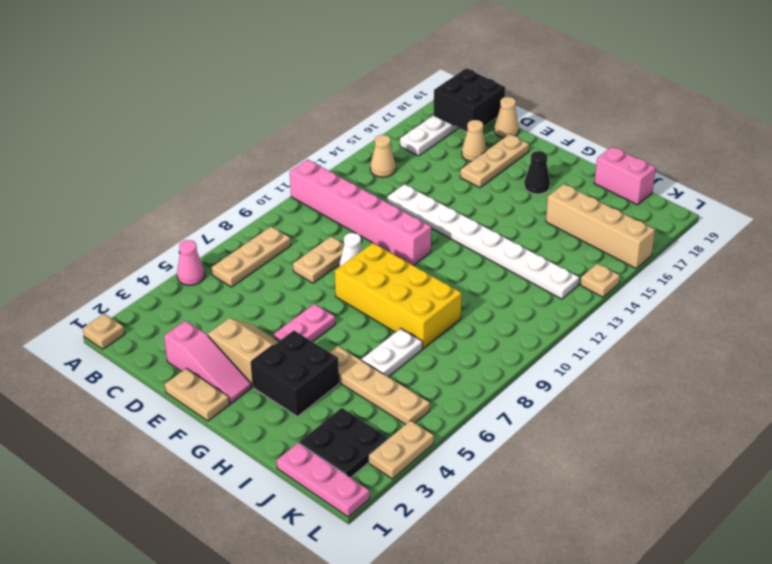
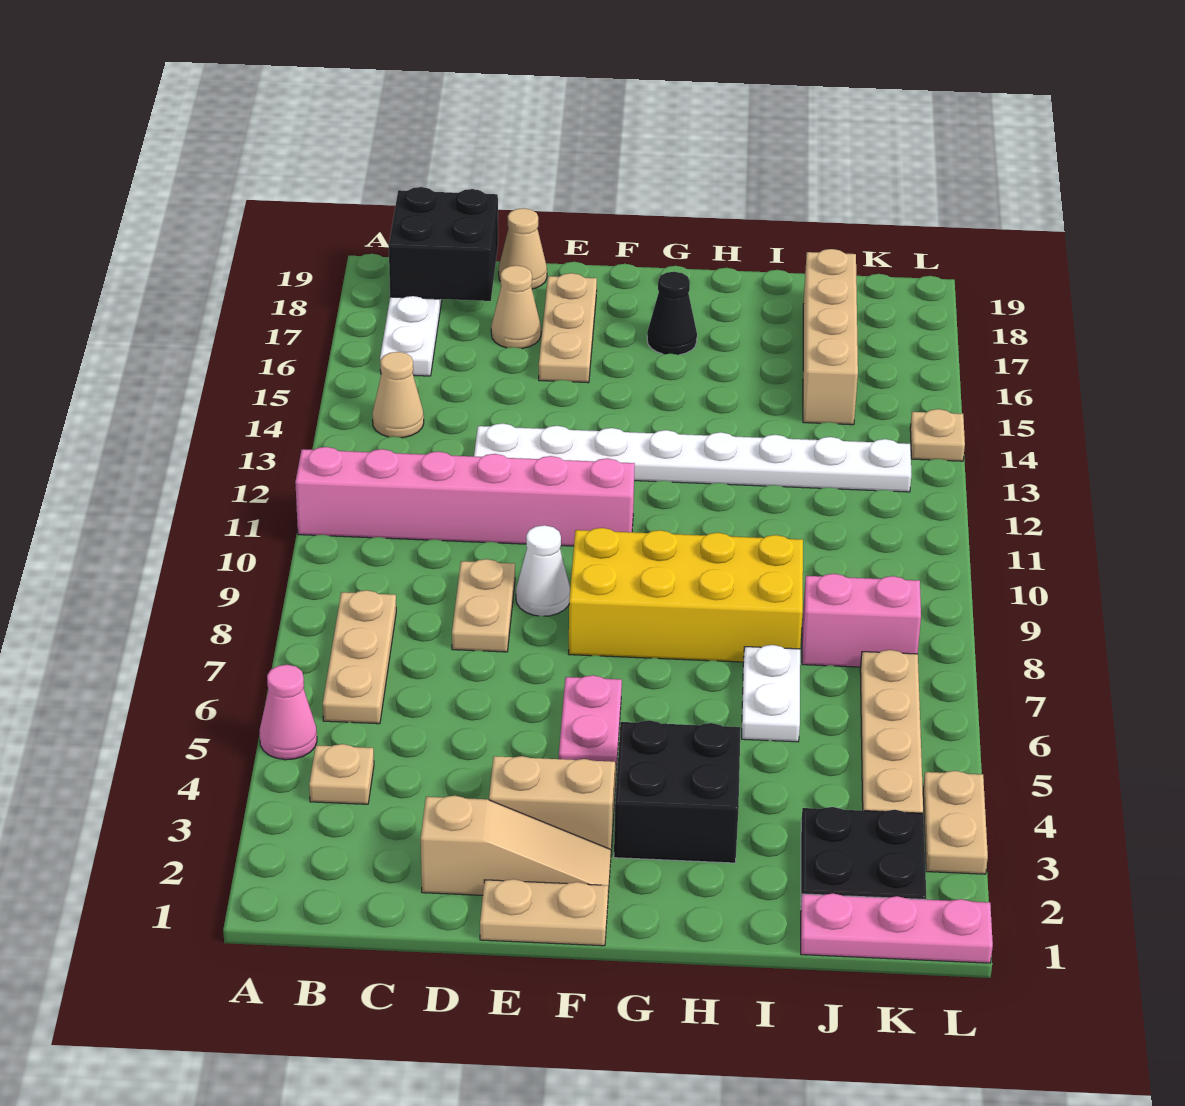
tan 1x1 plate [83,314,124,349] -> tan 1x1 plate moved to [309,744,374,804]
pink 1x3 slope [164,321,251,404] -> tan 1x3 slope [421,796,611,895]
tan 1x4 plate [330,346,430,424] -> tan 1x4 plate turned to [860,650,923,813]
tan 1x4 brick [546,184,655,268] -> tan 1x4 brick turned to [803,249,858,425]
pink 1x2 brick [594,147,656,205] -> pink 1x2 brick moved to [802,574,921,667]

